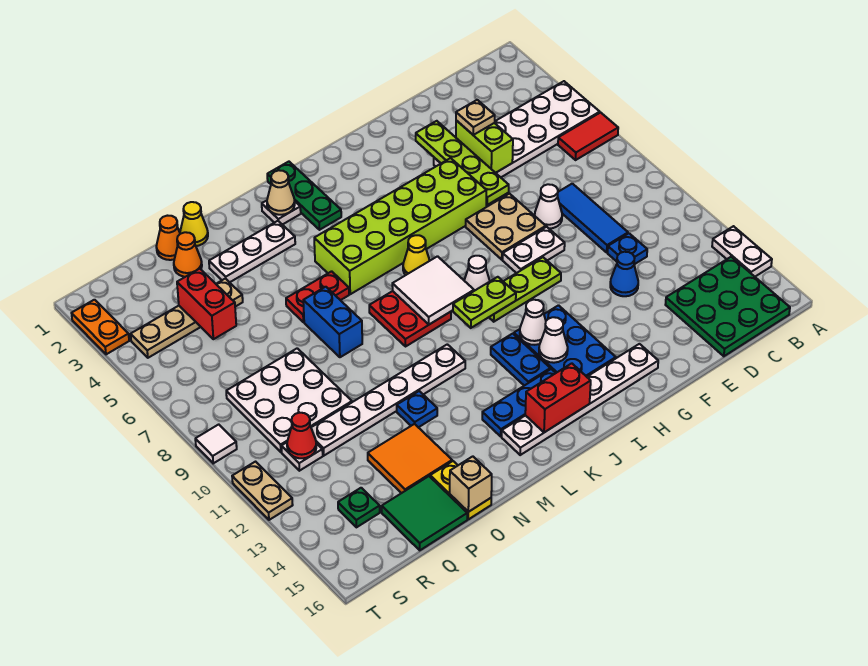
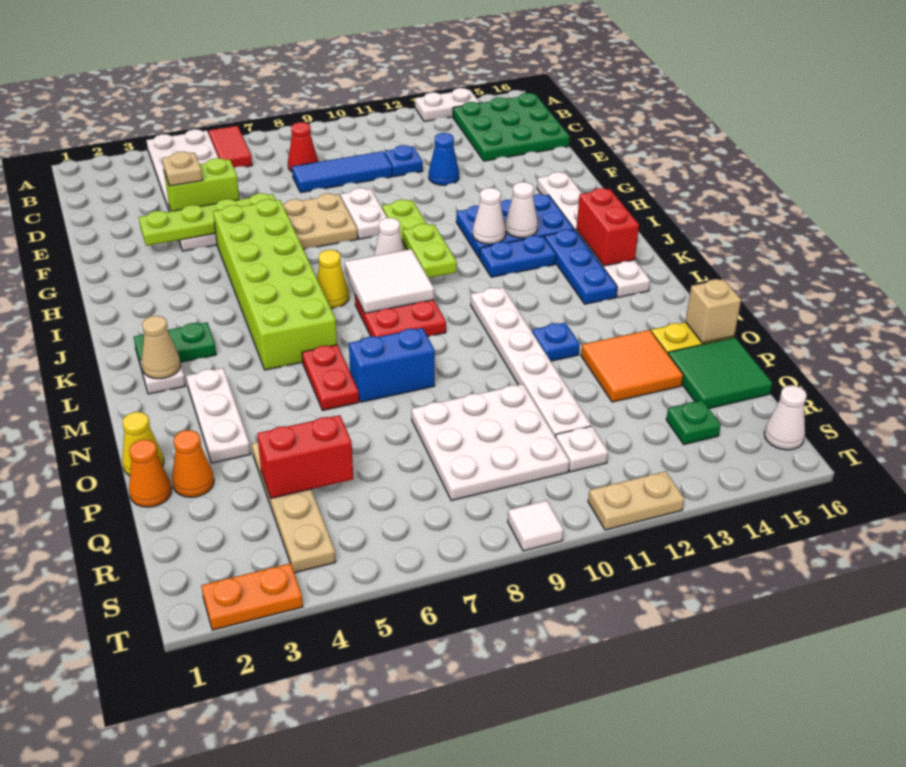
white 1x1 cone [535,184,562,229] -> white 1x1 cone moved to [764,385,807,450]
green 1x3 plate [267,162,341,230] -> green 1x2 plate [134,322,216,366]
red 1x1 cone [287,413,316,458] -> red 1x1 cone moved to [288,122,318,172]

